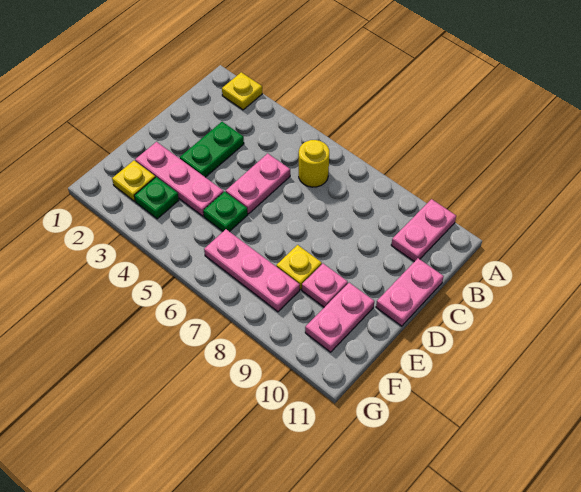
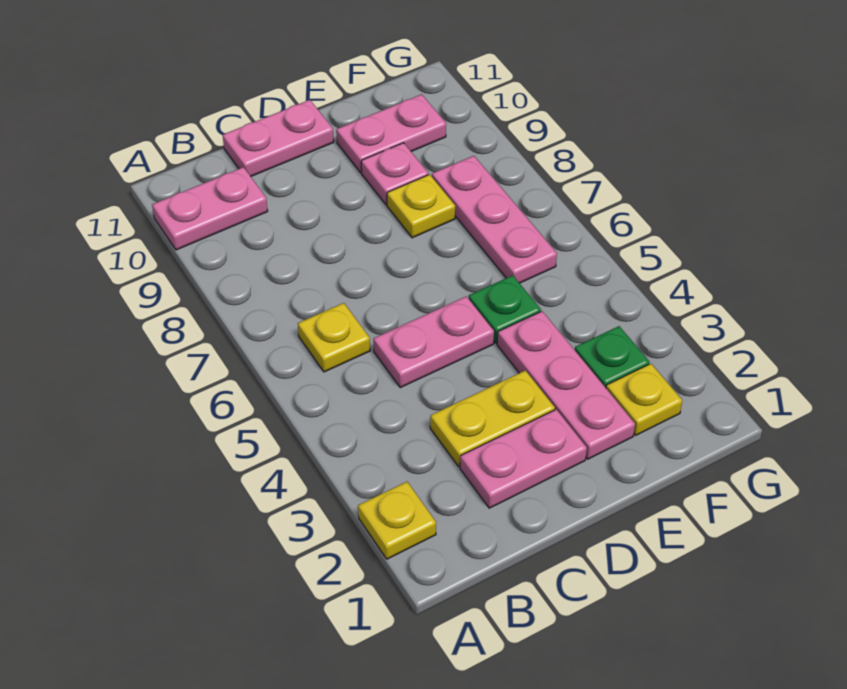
yellow 1x1 round brick [299,140,329,187] -> yellow 1x1 plate [298,303,370,372]
none -> pink 1x2 plate [460,409,587,508]
green 1x2 plate [180,122,244,177] -> yellow 1x2 plate [430,370,555,466]

